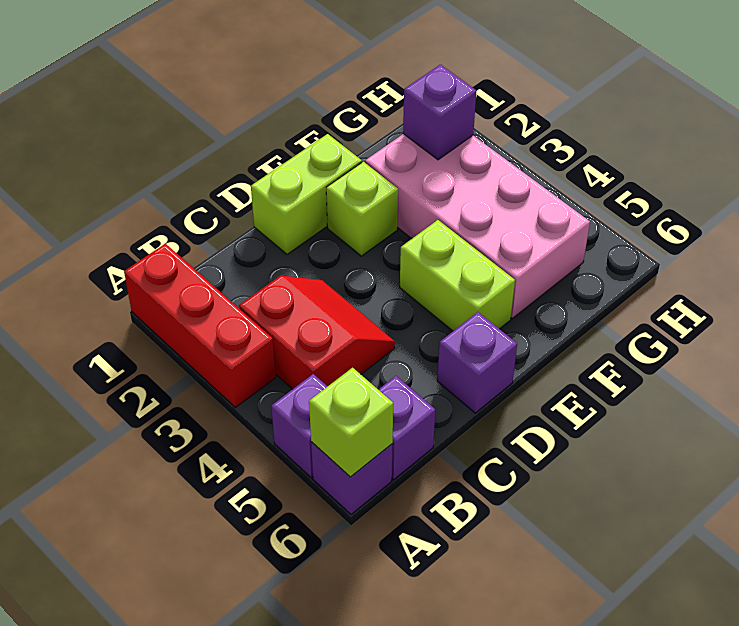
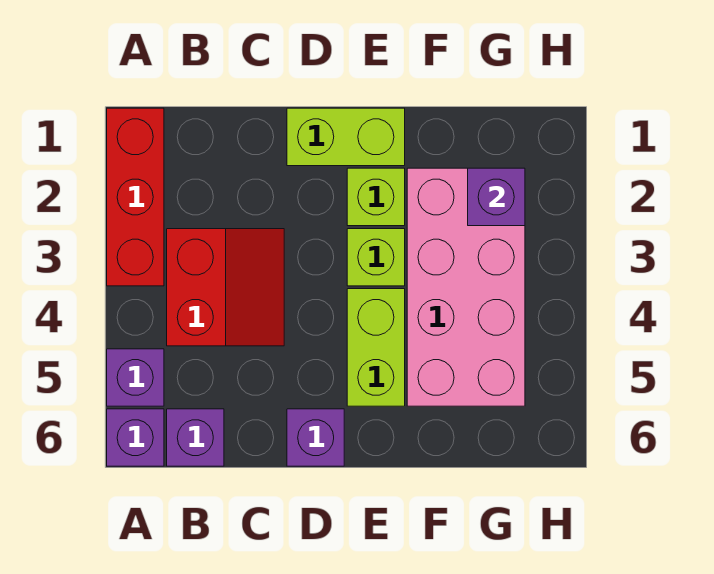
lime 1x1 brick [309,368,393,477] -> lime 1x1 brick moved to [347,229,405,286]

